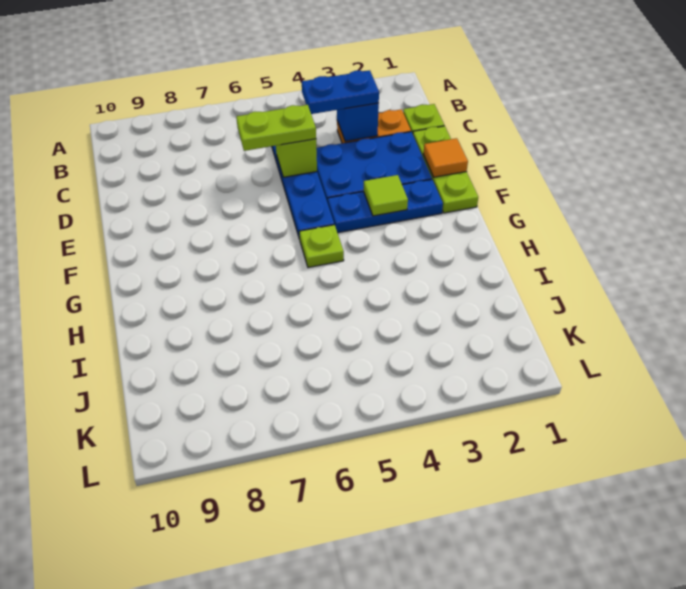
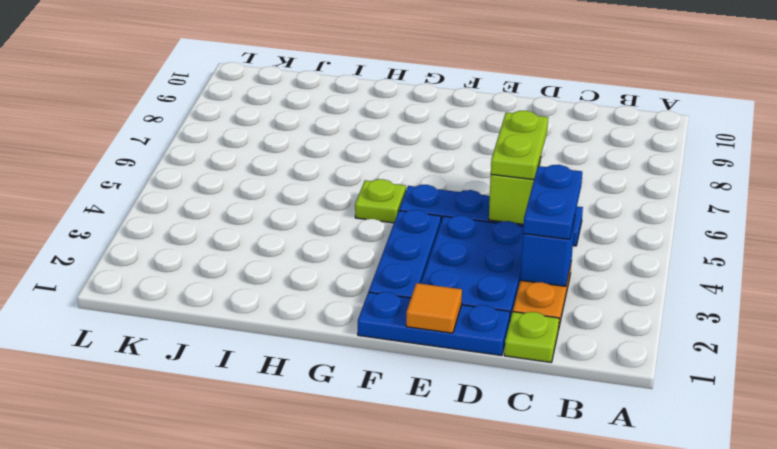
lime 1x3 plate [413,126,478,213] -> blue 1x3 plate [358,292,510,356]
lime 1x1 tile [364,175,408,216] -> none

